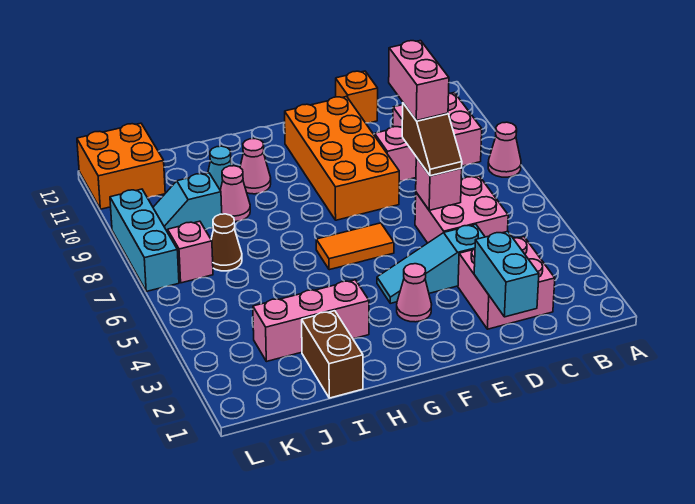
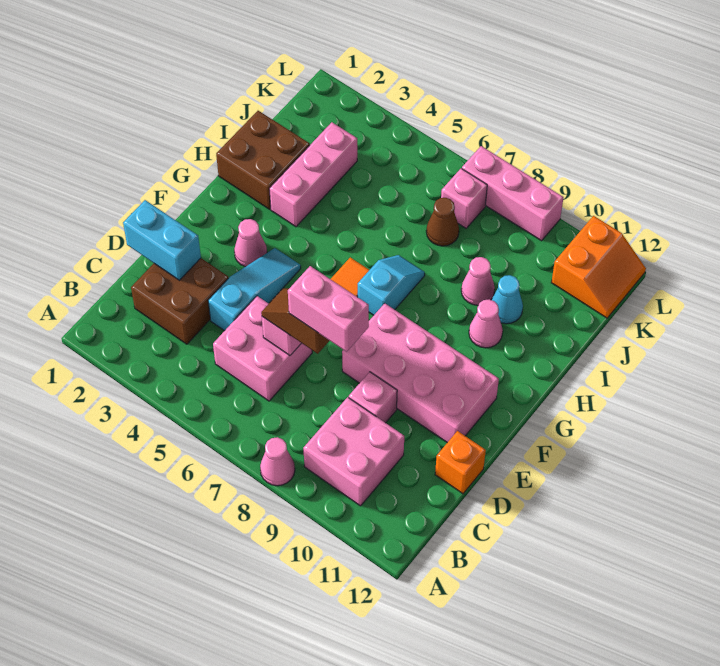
pink 2x2 brick [458,237,555,329] -> brown 2x2 brick [131,258,228,344]
orange 2x4 brick [285,97,399,220] -> pink 2x4 brick [342,303,499,442]
brown 1x2 brick [302,311,363,398] -> brown 2x2 brick [216,111,310,209]
cyan 1x2 slope [153,173,222,232] -> cyan 1x2 slope moved to [358,255,425,315]
orange 2x2 brick [77,123,165,209] -> orange 2x2 slope [551,216,646,318]
cyan 1x3 brick [110,189,179,291] -> pink 1x3 brick [462,146,563,241]

